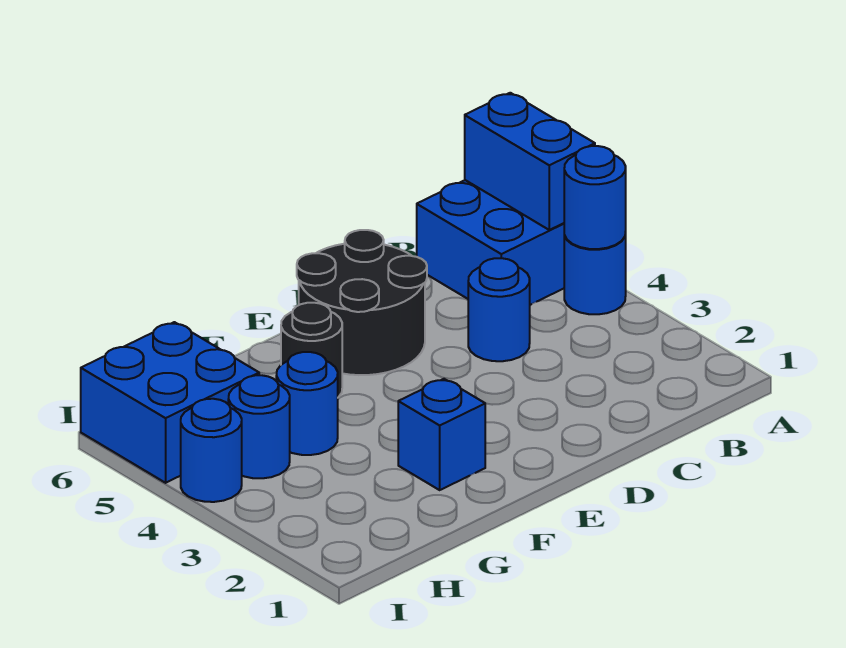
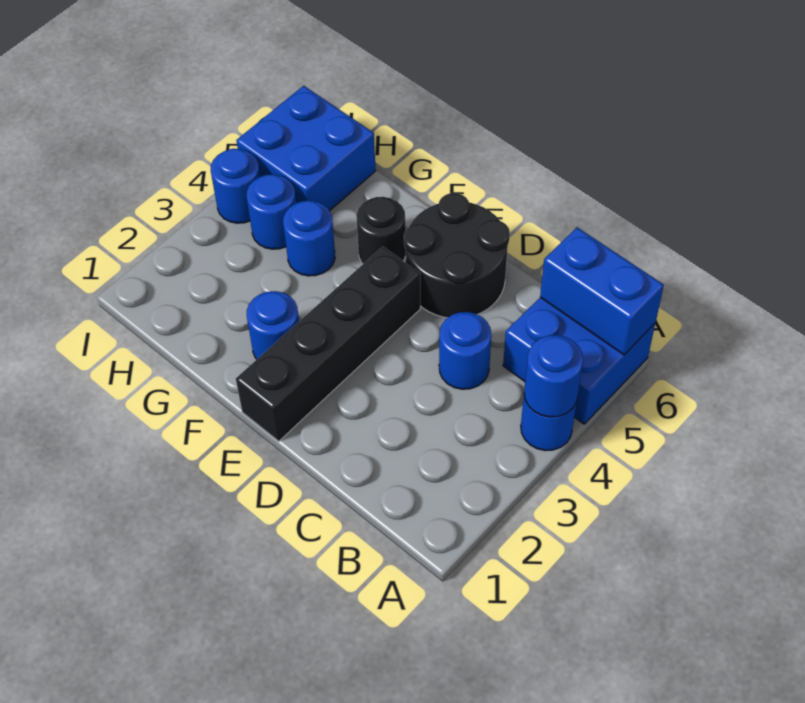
blue 1x2 brick [465,93,595,230] -> blue 1x2 brick turned to [540,227,664,355]
none -> black 1x4 brick [236,247,420,441]
blue 1x1 brick [398,379,485,490] -> blue 1x1 round brick [247,291,299,359]

